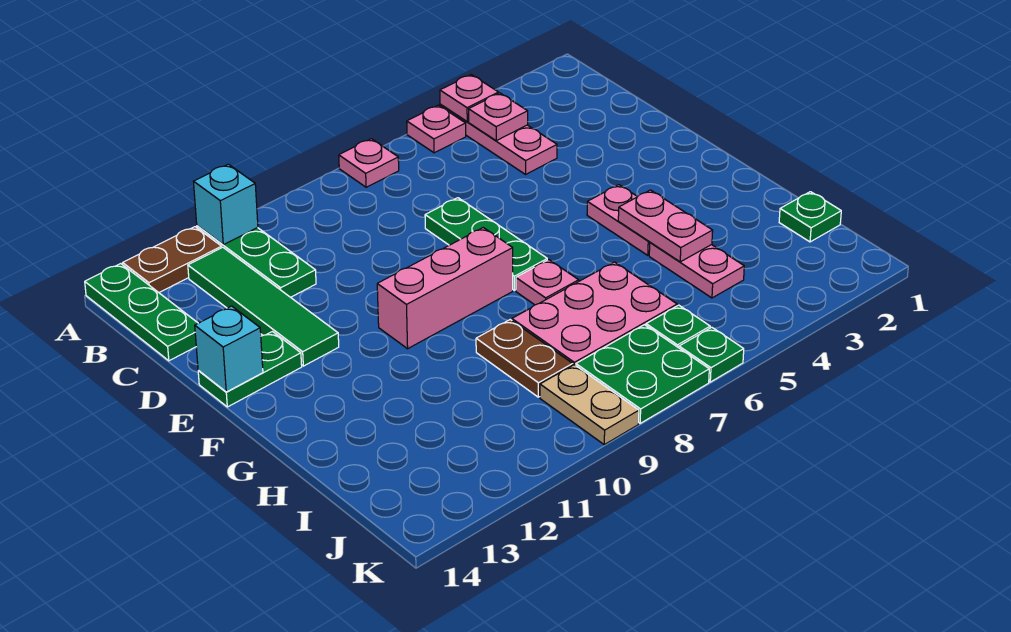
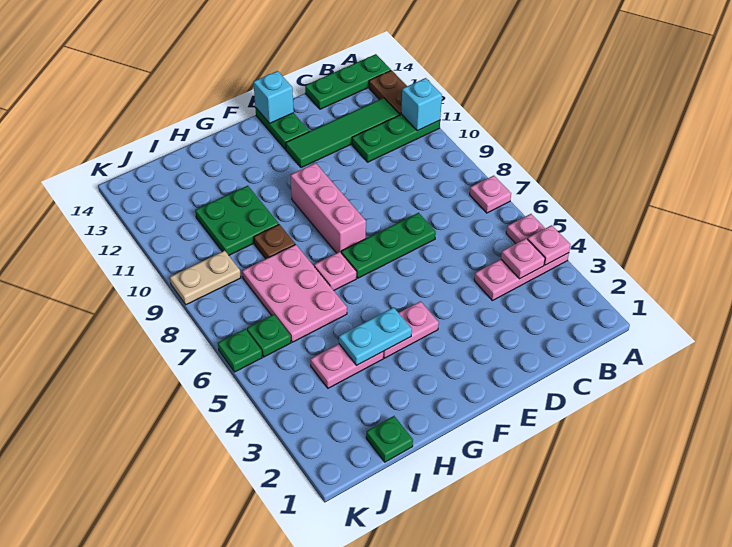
pink 1x2 plate [618,190,713,262] -> cyan 1x2 plate [339,307,412,366]
brown 1x2 plate [476,320,573,397] -> brown 1x1 plate [254,224,295,259]
green 2x2 plate [576,325,709,423] -> green 2x2 plate moved to [195,186,279,255]

